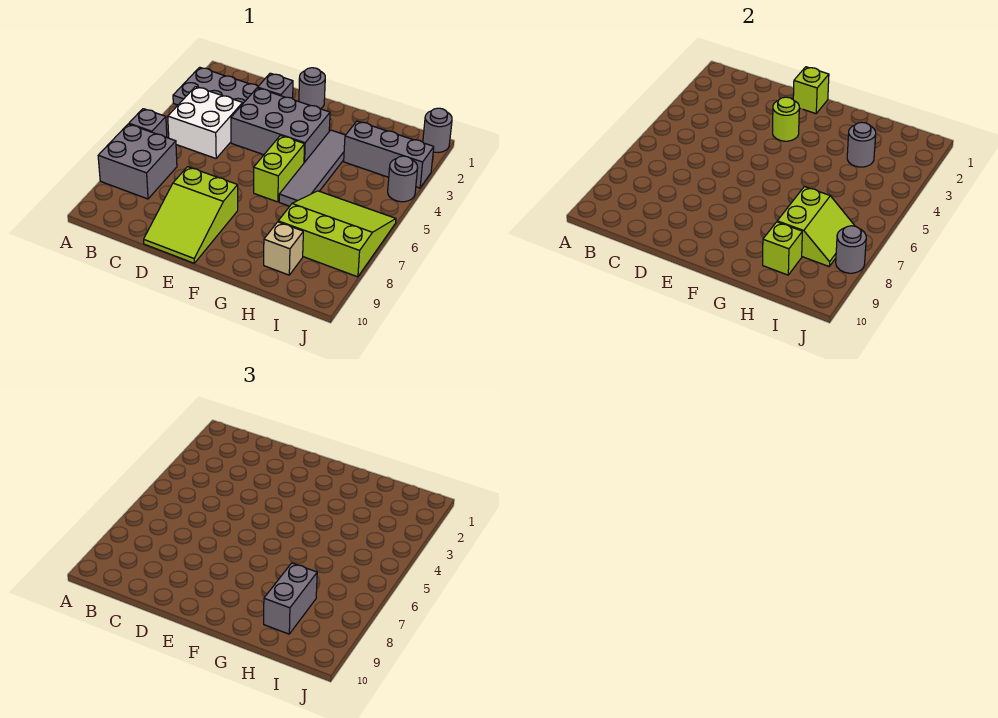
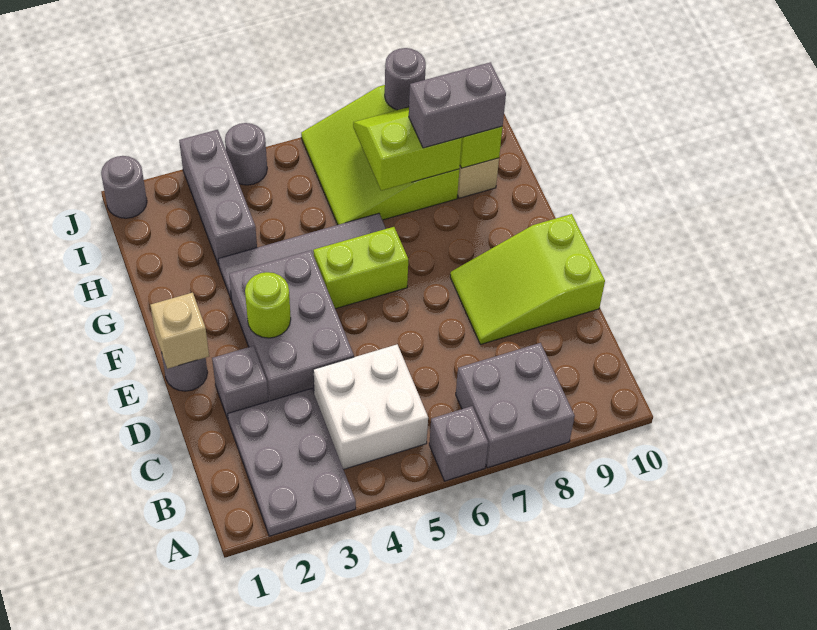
lime 2x3 slope [144,167,238,263] -> lime 2x3 slope turned to [450,214,605,344]
lime 1x1 brick [793,67,829,114] -> tan 1x1 brick [150,292,209,369]
grey 1x1 round brick [847,122,876,167] -> none

